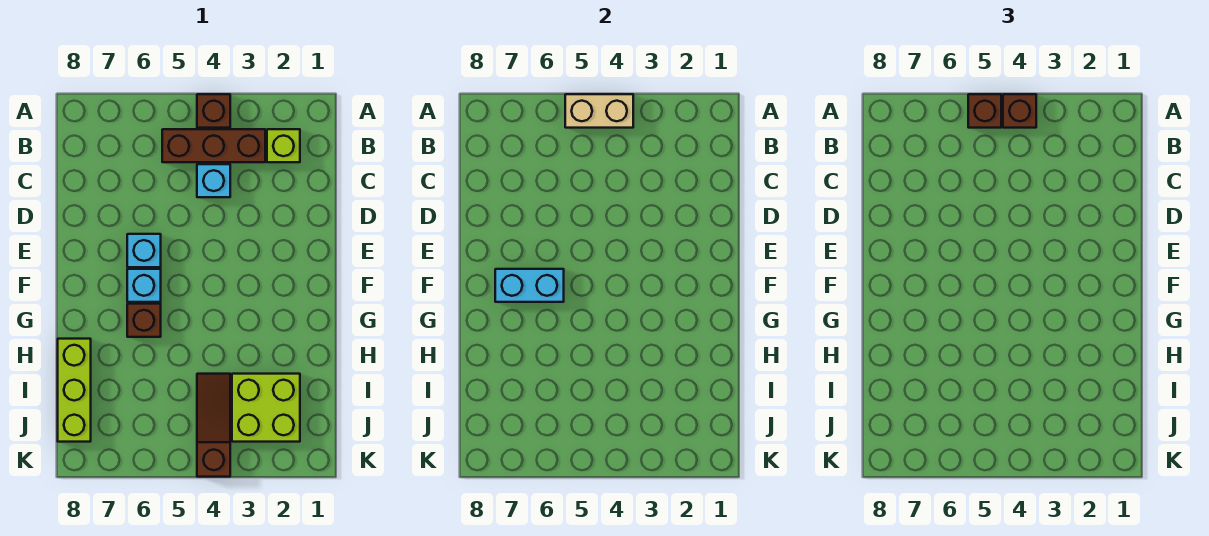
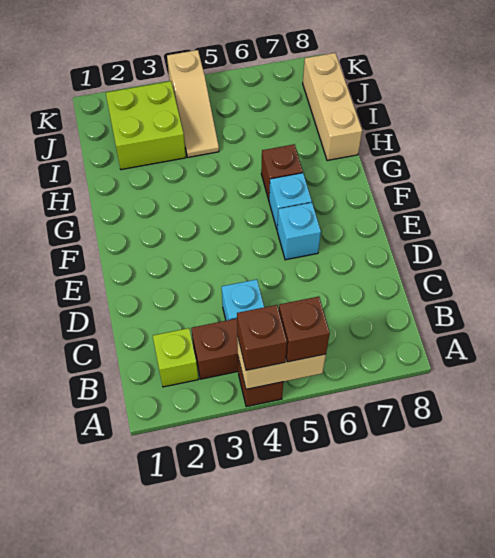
cyan 1x2 brick [495,269,564,302] -> none
lime 1x3 brick [58,339,91,442] -> tan 1x3 brick [303,53,362,161]
brown 1x3 slope [197,374,230,477] -> tan 1x3 slope [167,50,219,157]

